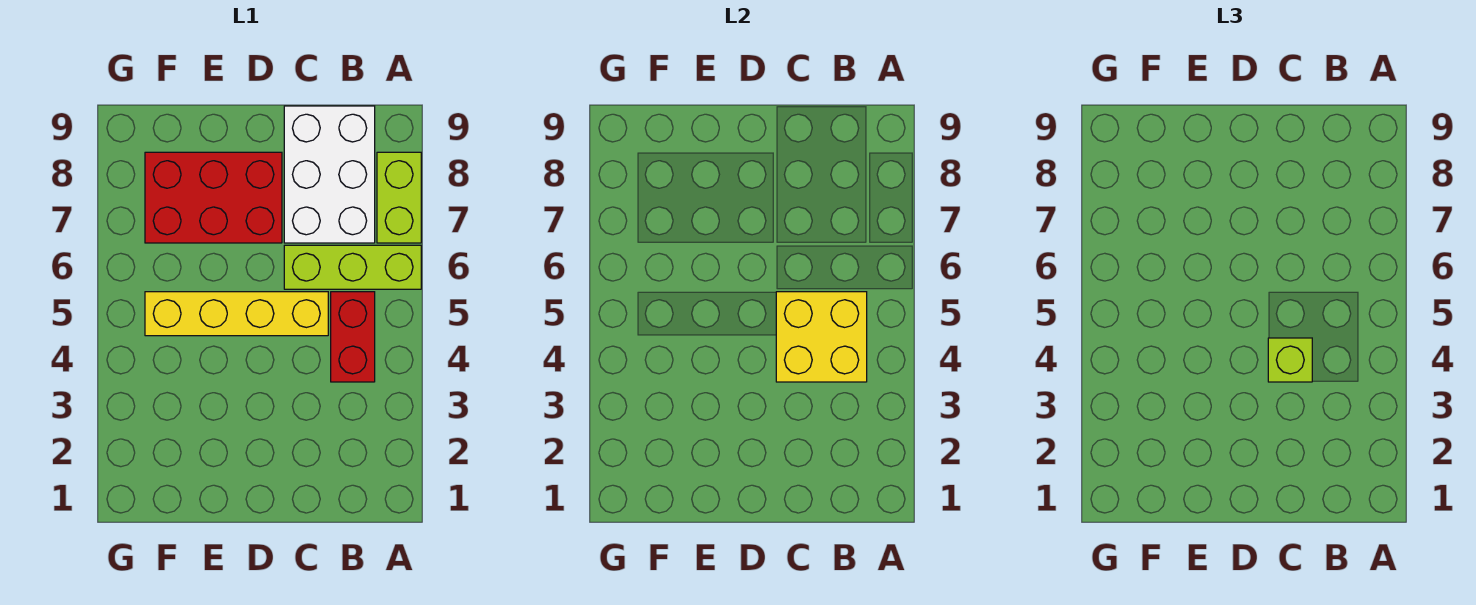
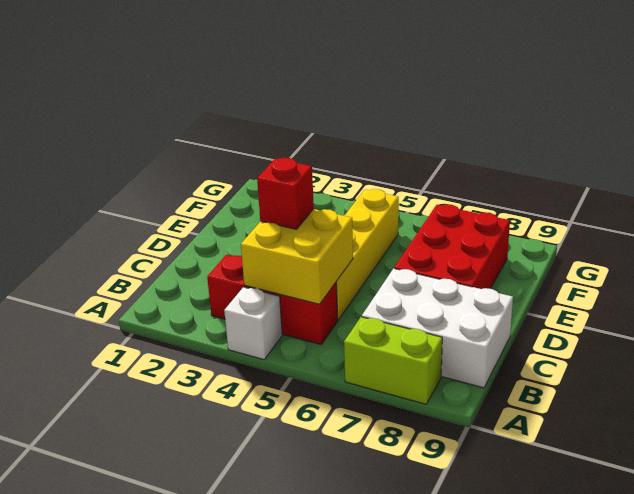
none -> white 1x1 brick [224,287,282,360]
lime 1x3 brick [284,245,421,289] -> none
red 1x2 brick [331,292,375,382] -> red 1x3 brick [207,255,338,344]
lime 1x1 brick [1268,338,1312,382] -> red 1x1 brick [257,158,314,229]

